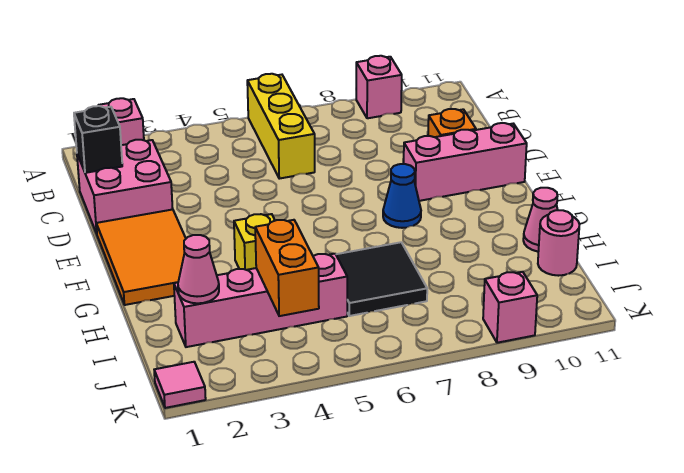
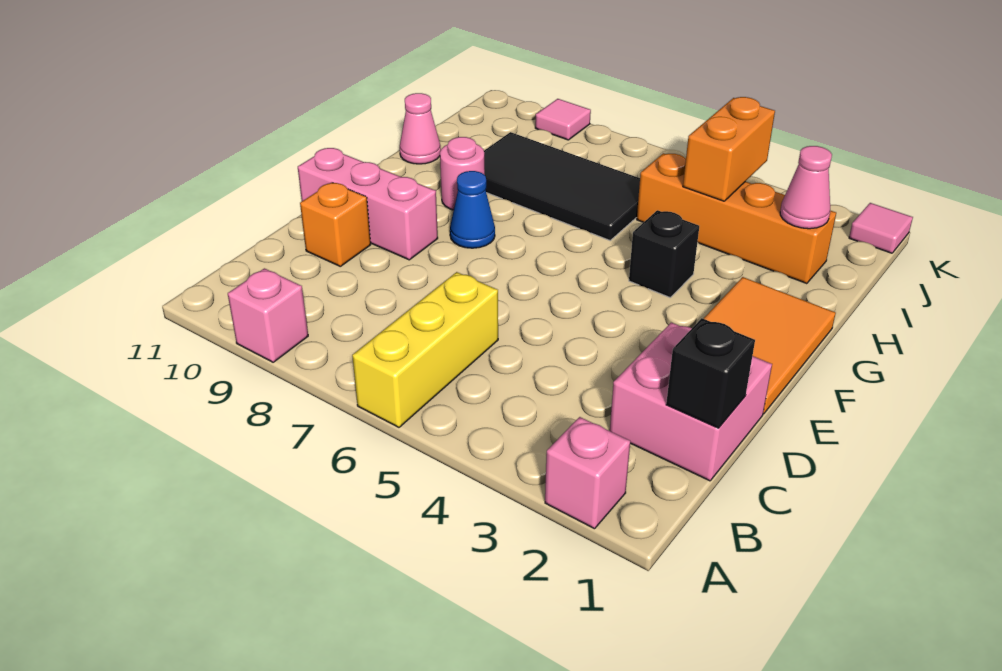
yellow 1x1 brick [234,214,275,270] -> black 1x1 brick [629,210,699,297]
black 2x2 tile [336,242,427,316] -> black 2x4 tile [484,132,640,240]
pink 1x4 brick [174,254,347,347] -> orange 1x4 brick [637,153,836,284]
pink 1x1 round brick [538,210,580,276] -> pink 1x1 round brick moved to [440,137,485,210]
pink 1x1 brick [483,272,537,343] -> pink 1x1 tile [535,99,591,140]

